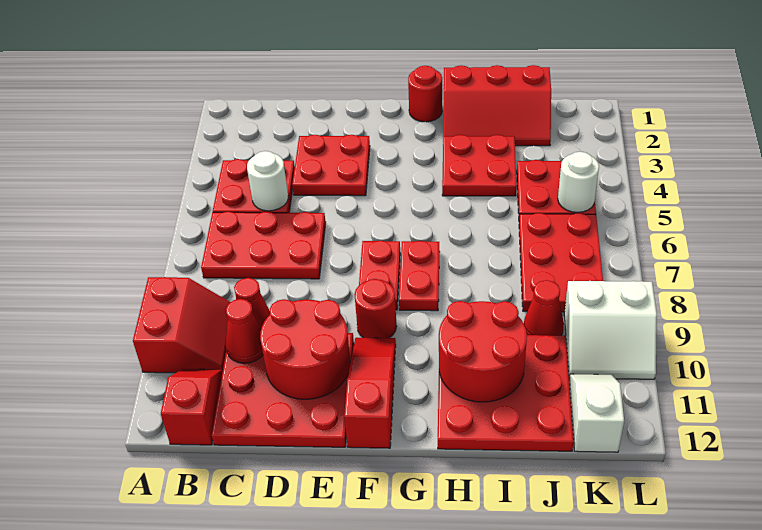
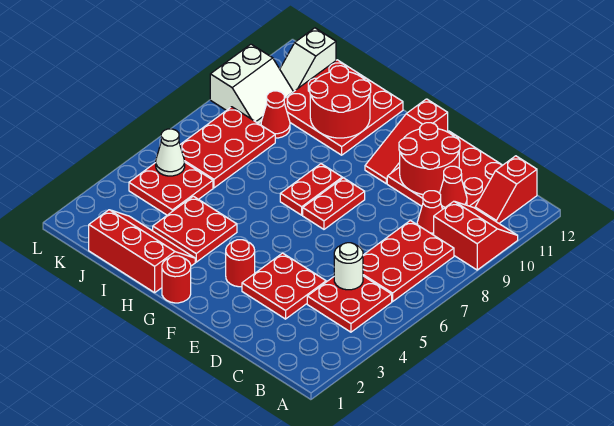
red 2x2 slope [133,277,230,373] -> red 2x2 slope turned to [434,201,518,270]
red 2x3 plate [201,212,326,279] -> red 2x3 plate turned to [363,220,454,302]
red 1x1 round brick [354,279,397,338] -> red 1x1 round brick moved to [226,240,255,287]
white 1x1 round brick [558,152,599,212] -> white 1x1 cone [156,129,185,176]
white 2x2 slope [564,281,657,379] -> white 2x2 slope turned to [210,44,294,124]

